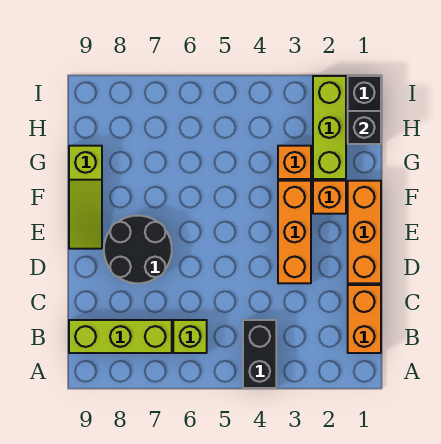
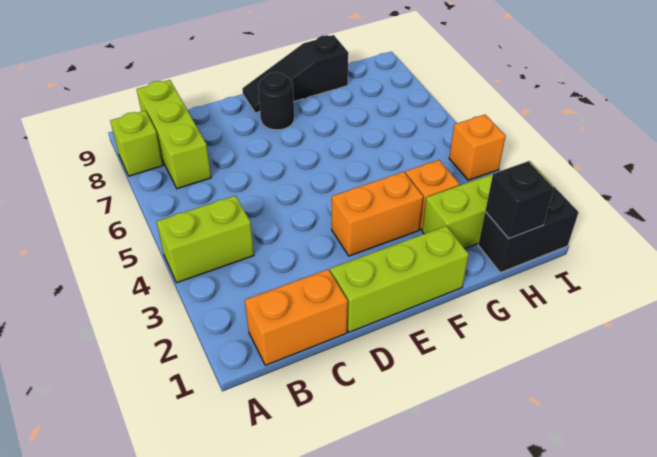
black 1x2 brick [243,320,276,388] -> lime 1x2 brick [156,196,254,283]
lime 1x1 brick [173,320,207,353] -> lime 1x1 brick moved to [110,111,163,176]
orange 1x3 brick [348,181,381,283] -> lime 1x3 brick [330,226,469,332]
orange 1x3 brick [278,181,311,283] -> orange 1x2 brick [332,172,423,256]
black 2x2 round brick [104,216,172,283] -> black 1x1 round brick [258,72,294,130]
lime 1x3 slope [69,146,102,249] -> black 1x3 slope [242,35,348,113]
orange 1x1 brick [313,181,346,214] -> orange 1x1 brick moved to [449,115,506,180]

